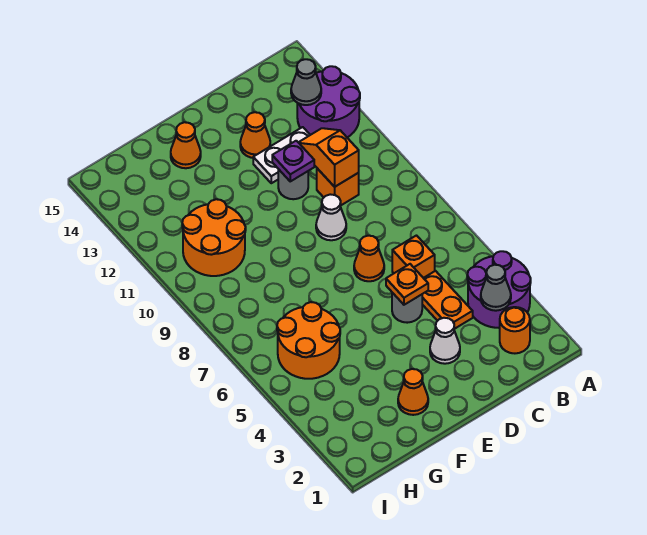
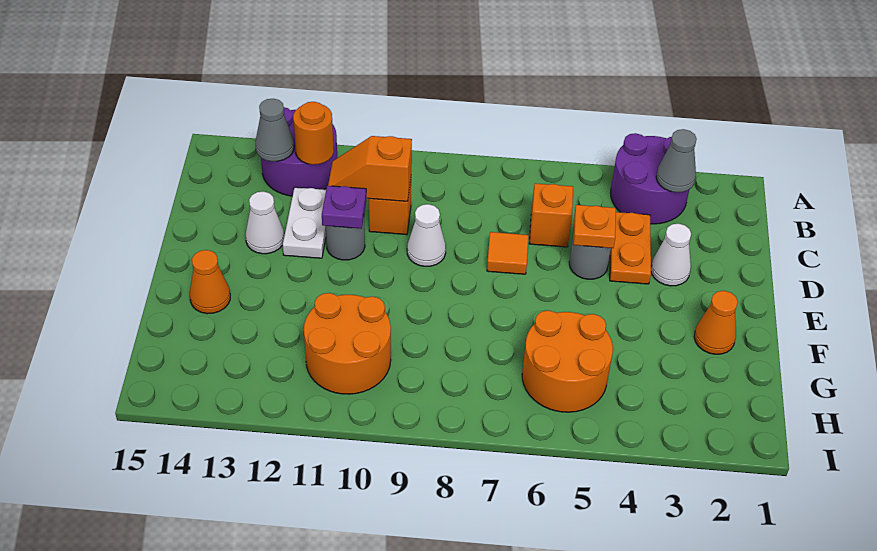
orange 1x1 round brick [500,307,530,353] -> orange 1x1 round brick moved to [293,102,334,165]
orange 1x2 plate [422,271,473,329] -> orange 1x2 plate turned to [610,212,651,284]
orange 1x1 cone [354,236,384,281] -> orange 1x1 tile [487,232,529,274]
orange 1x1 cone [240,112,270,158] -> white 1x1 cone [246,191,284,254]

